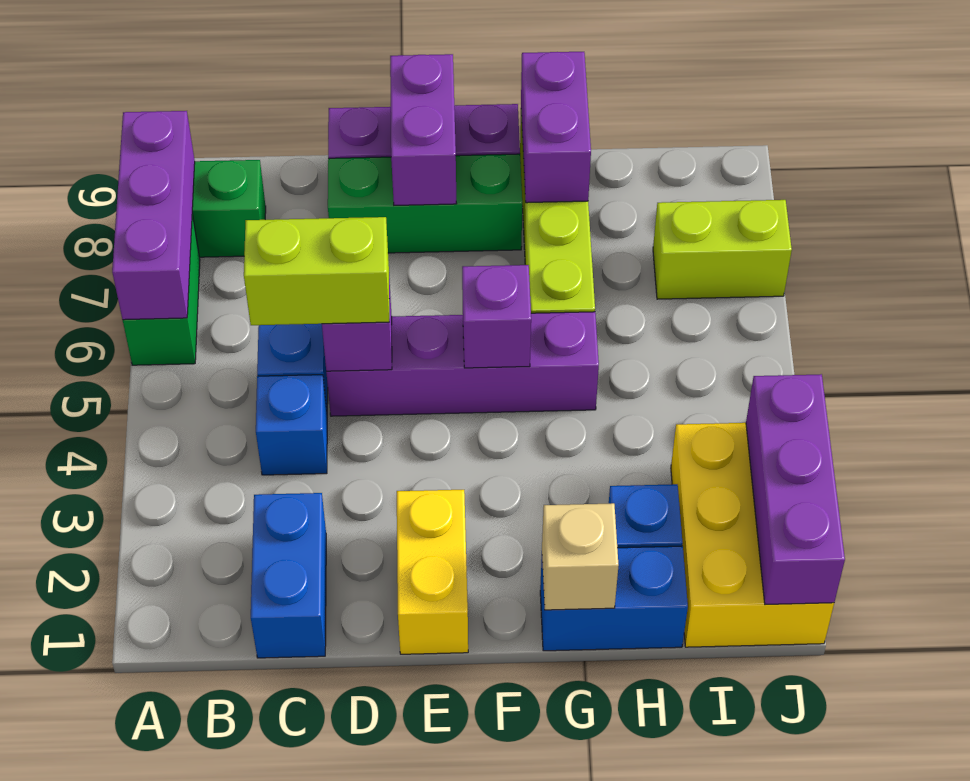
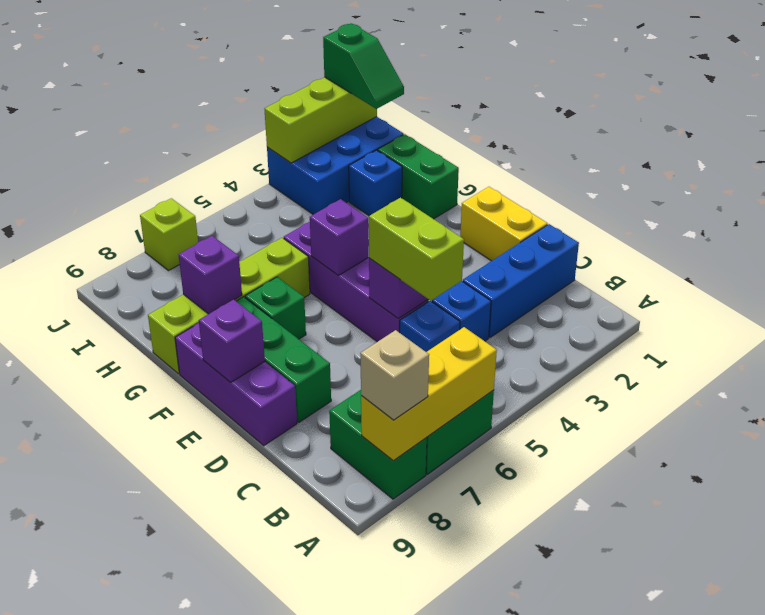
purple 1x3 brick [112,111,195,320] -> yellow 1x3 brick [361,327,497,461]
blue 1x2 brick [251,493,326,658] -> blue 1x3 brick [463,224,579,338]
yellow 1x2 brick [397,490,468,654] -> yellow 1x2 brick turned to [460,187,548,261]
purple 1x2 brick [390,54,457,205] -> purple 1x1 brick [199,300,265,383]
none -> green 1x1 brick [245,277,306,339]
blue 1x2 brick [540,546,688,651] -> green 1x2 brick [378,134,459,219]
tan 1x1 brick [542,503,619,610] -> tan 1x1 brick moved to [360,330,429,420]
purple 1x2 brick [521,52,591,203] -> purple 1x1 brick [179,236,242,314]
yellow 2x3 brick [671,423,834,647] -> blue 2x3 brick [267,117,404,215]
none -> green 1x2 slope [323,23,404,109]
lime 1x2 brick [653,200,792,299] -> lime 1x1 brick [140,198,198,271]
purple 1x3 brick [746,374,845,604] -> lime 1x3 brick [265,77,377,163]

